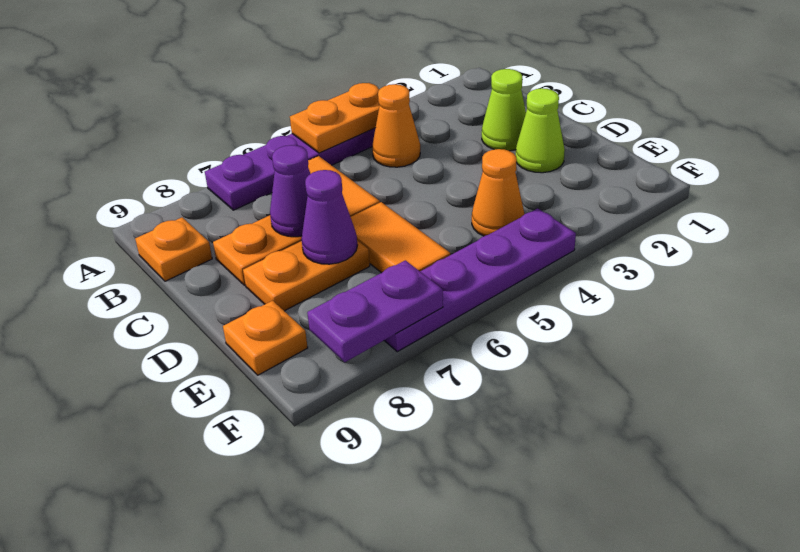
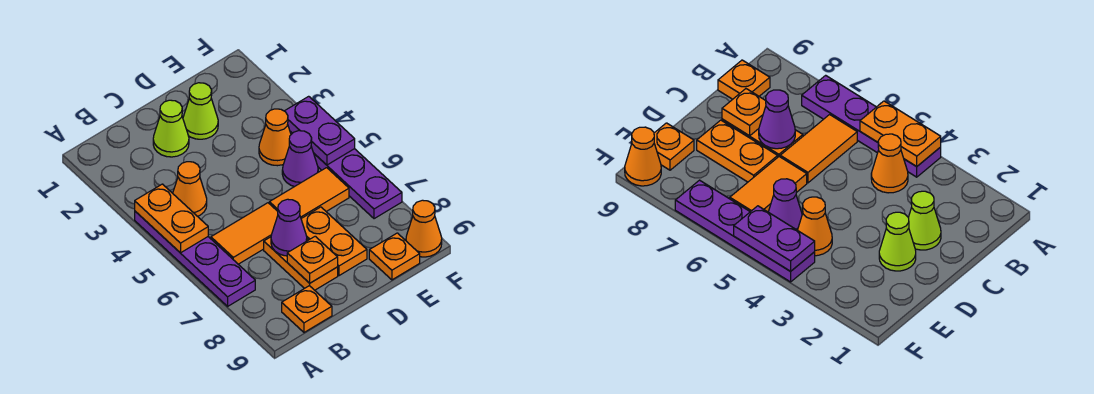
none -> orange 1x1 plate [287,236,338,283]
purple 1x1 cone [301,170,357,264] -> purple 1x1 cone moved to [282,131,318,187]
purple 1x2 plate [307,260,443,362] -> purple 1x2 plate moved to [285,96,355,165]
none -> orange 1x1 cone [406,200,442,257]

